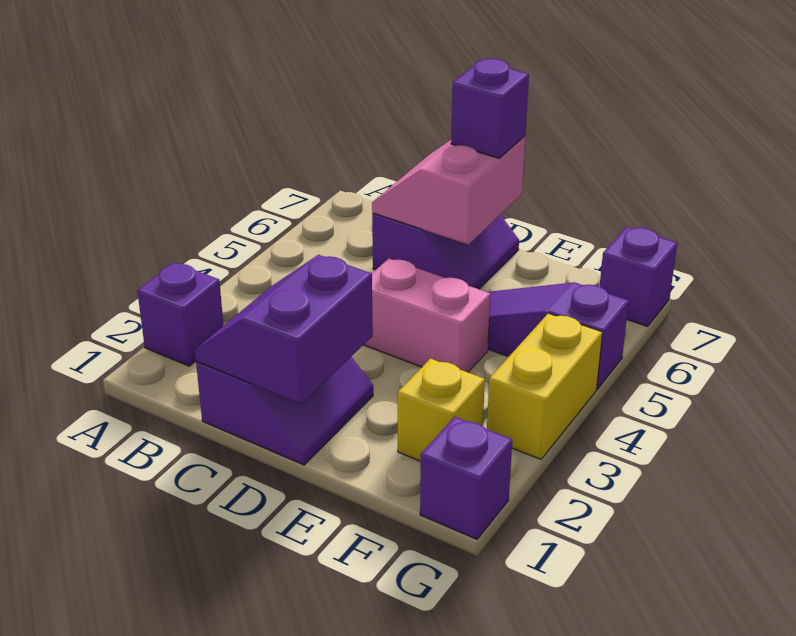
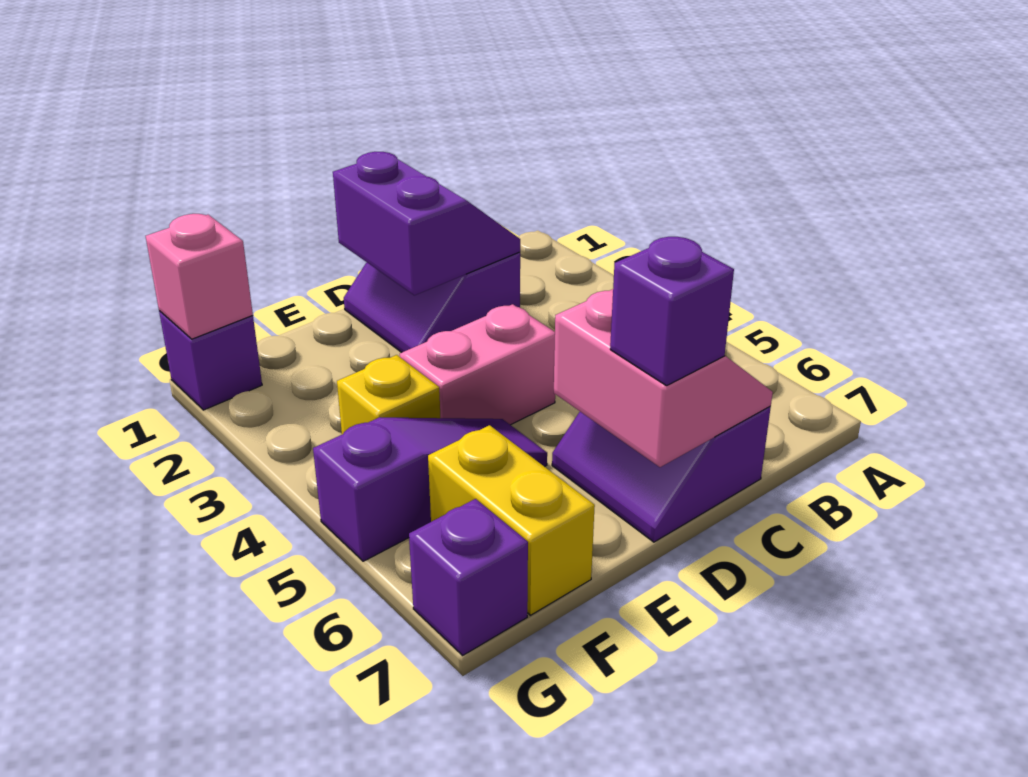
purple 1x1 brick [137,263,223,366] -> none
yellow 1x1 brick [398,359,485,461] -> yellow 1x1 brick moved to [337,355,440,434]
none -> pink 1x1 brick [146,214,253,339]
yellow 1x2 brick [487,313,602,459] -> yellow 1x2 brick moved to [428,425,595,615]

